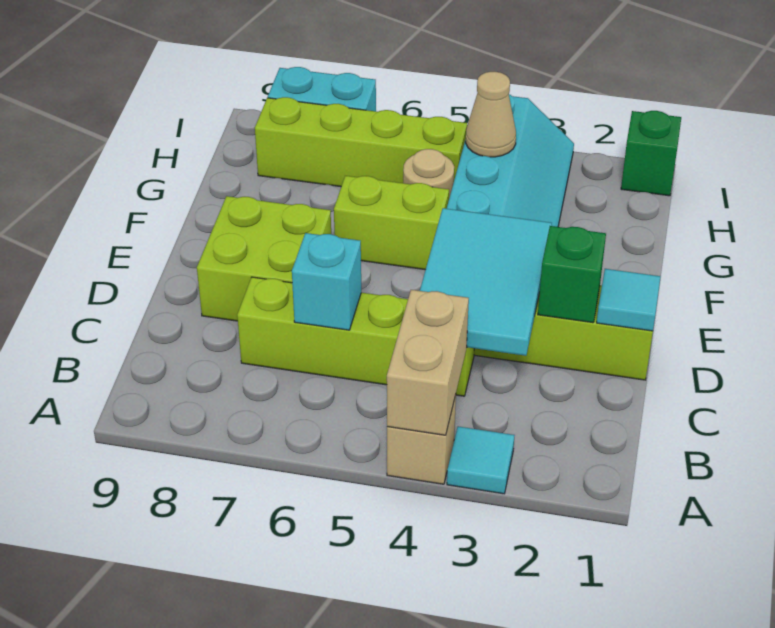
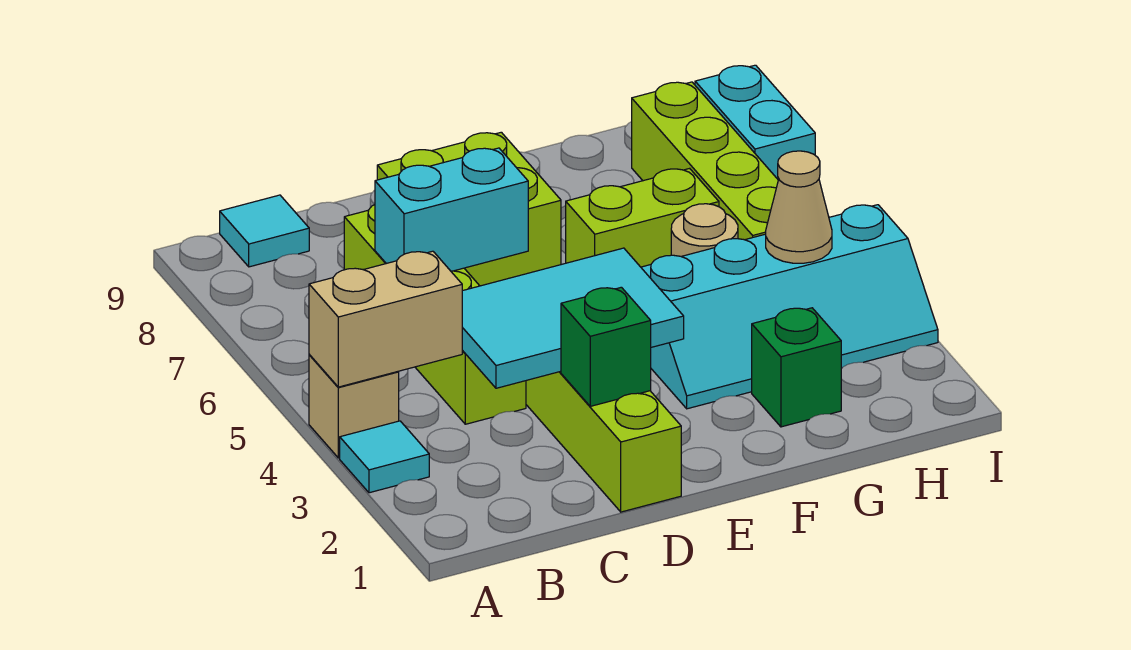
cyan 1x1 brick [292,233,361,330] -> cyan 1x2 brick [375,148,528,271]
cyan 1x1 tile [597,269,661,331] -> cyan 1x1 tile moved to [220,195,309,267]
lime 1x2 brick [334,176,449,270] -> lime 1x2 brick turned to [566,168,719,267]
green 1x1 brick [621,111,681,196] -> green 1x1 brick moved to [752,308,841,427]

